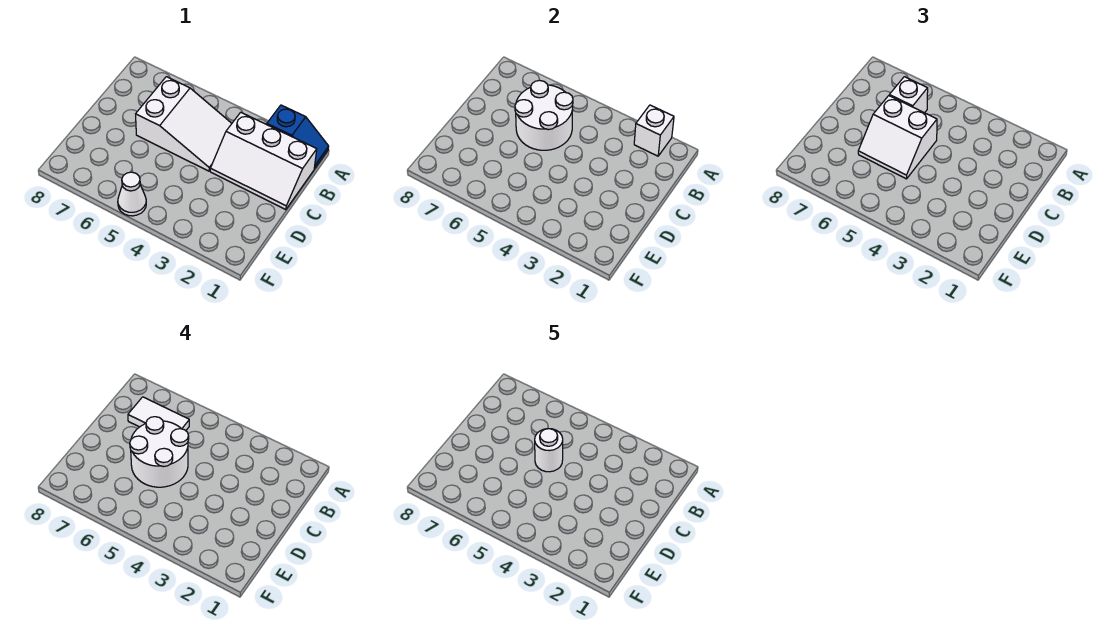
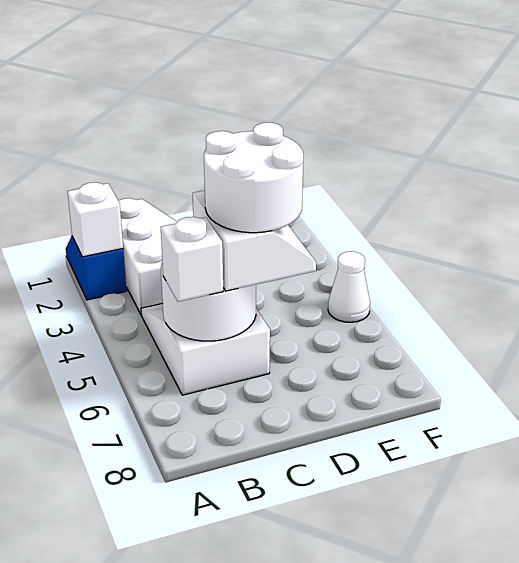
white 1x2 tile [128,397,189,431] -> none
white 1x1 round brick [535,429,563,472] -> none

